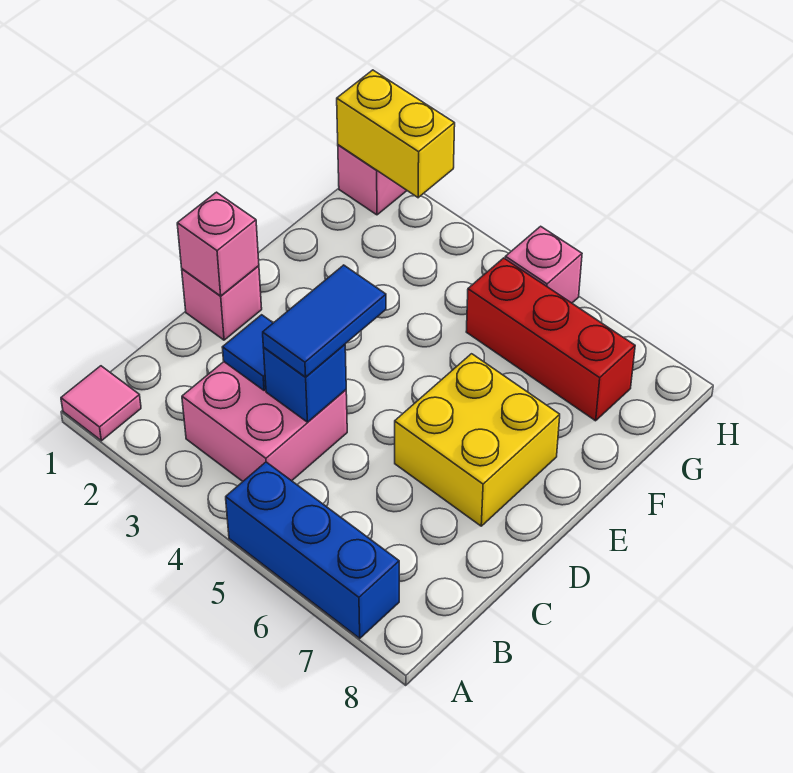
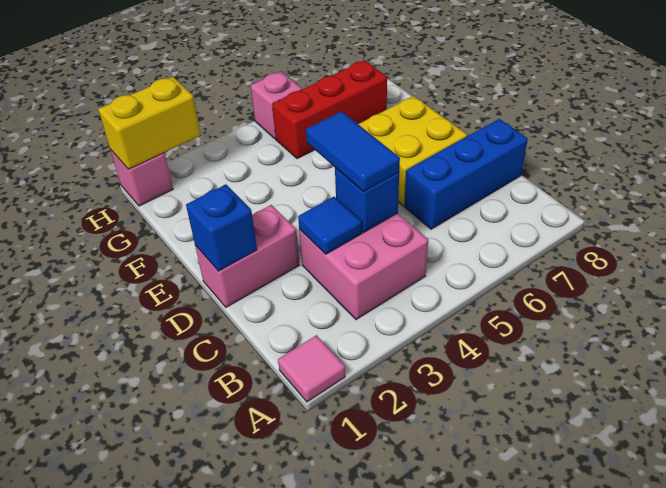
blue 1x3 brick [226,462,399,638] -> blue 1x3 brick moved to [405,119,528,229]
pink 1x1 brick [182,266,262,340] -> pink 1x2 brick [195,205,299,307]
pink 1x1 brick [177,192,259,296] -> blue 1x1 brick [186,184,257,271]

